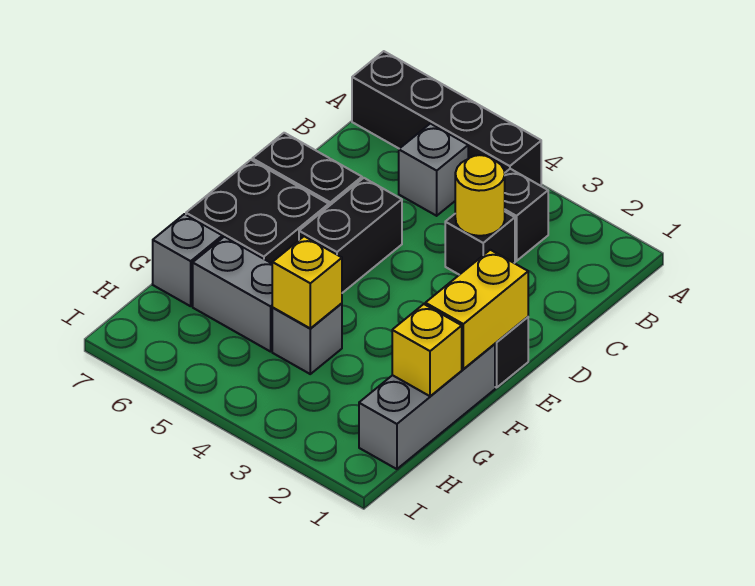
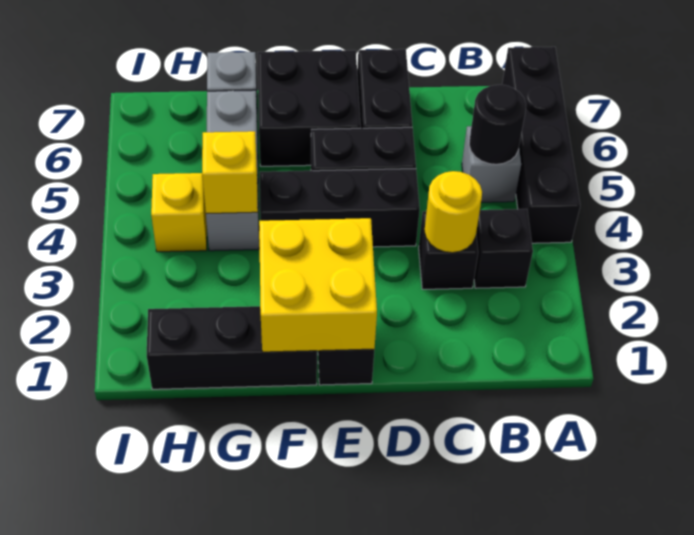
none -> black 1x1 round brick [469,85,526,164]
none -> black 1x3 brick [260,169,420,247]
yellow 1x2 brick [425,250,528,369] -> yellow 2x2 brick [259,218,377,352]
grey 1x3 brick [359,344,495,469] -> black 1x3 brick [147,306,317,389]
yellow 1x1 brick [392,304,462,396] -> yellow 1x1 brick moved to [151,173,207,252]

